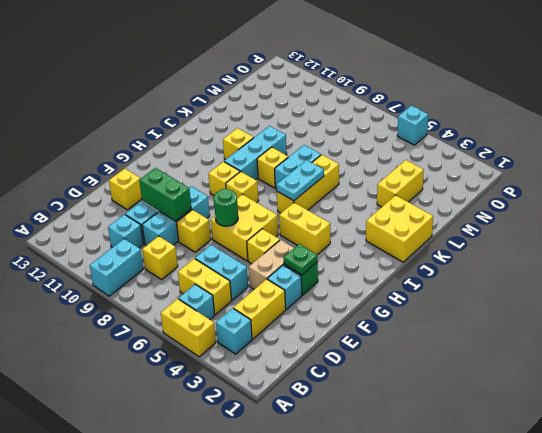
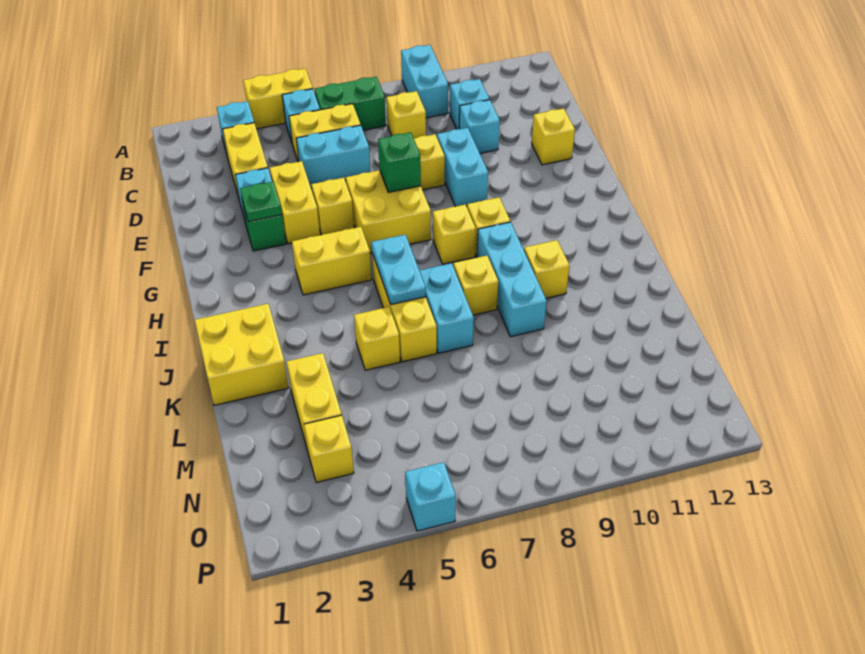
cyan 1x3 brick [142,186,210,246] -> cyan 1x2 brick [437,128,488,207]
tan 1x2 brick [249,240,294,289] -> yellow 1x2 brick [270,161,320,244]
green 1x2 brick [139,168,191,221] -> green 1x2 brick moved to [315,77,386,130]
green 1x1 round brick [214,189,238,226] -> green 1x1 brick [378,132,421,192]
none -> yellow 1x1 brick [354,307,400,370]
none -> yellow 1x1 brick [304,415,354,483]

